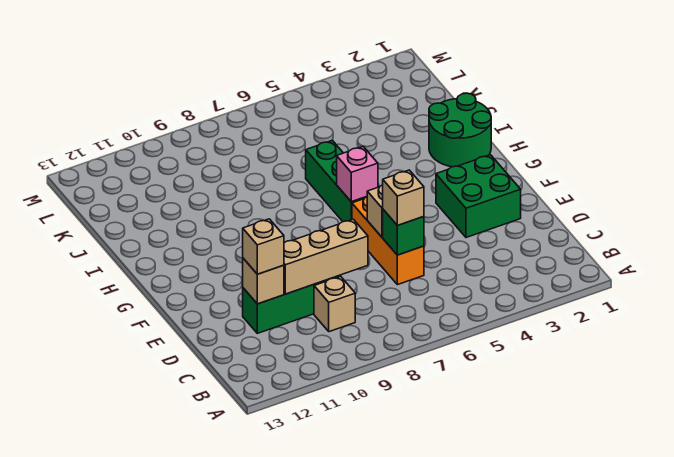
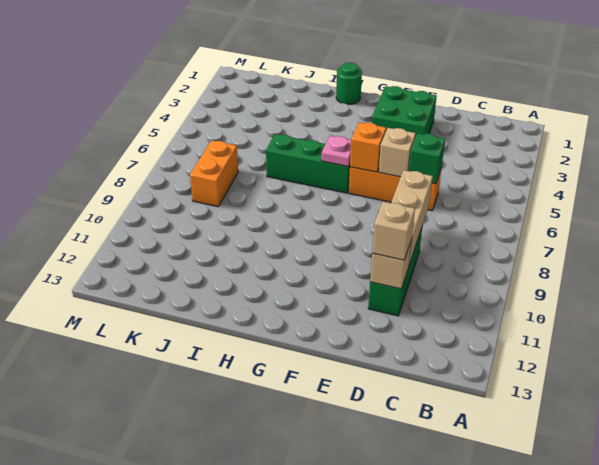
tan 1x1 brick [314,276,355,332] -> none
tan 1x1 brick [383,170,424,225] -> none
none -> orange 1x1 brick [350,122,386,172]
pink 1x1 brick [337,147,378,202] -> pink 1x1 plate [322,136,351,166]
green 2x2 round brick [429,93,491,167] -> green 1x1 round brick [336,63,362,104]
none -> orange 1x2 brick [190,140,238,207]

